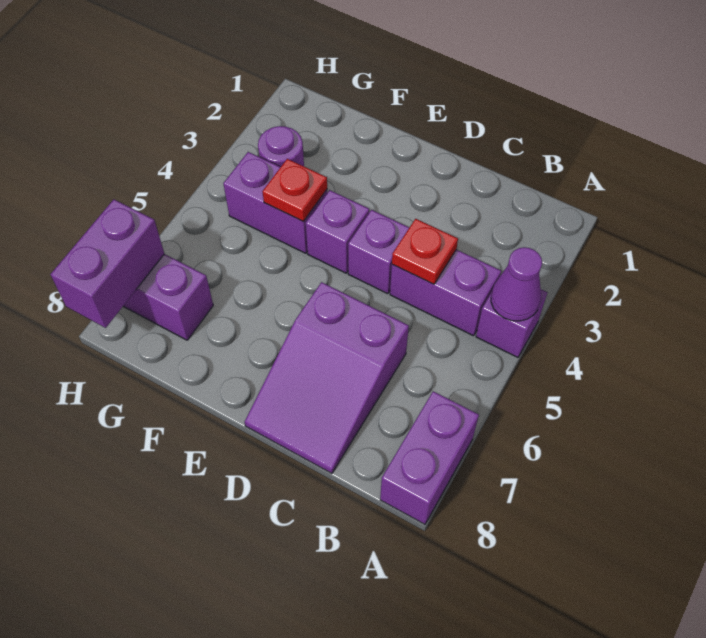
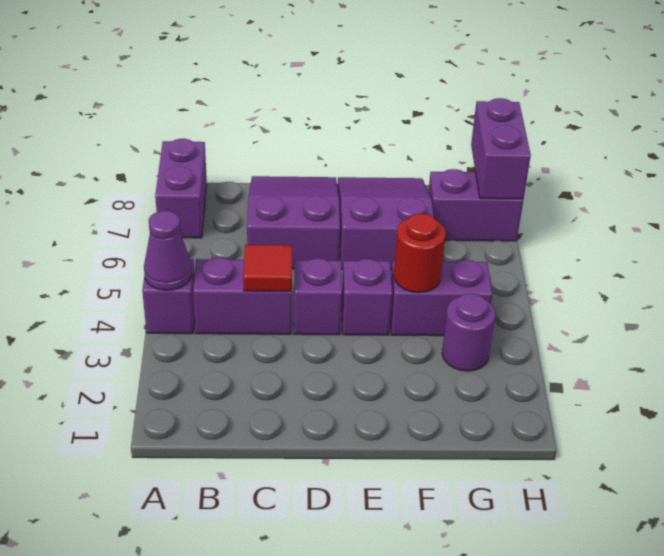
red 1x1 plate [392,219,458,284] -> red 1x1 tile [243,245,292,292]
none -> purple 2x3 slope [338,177,434,270]
red 1x1 plate [263,159,327,221] -> red 1x1 round brick [394,214,446,293]

